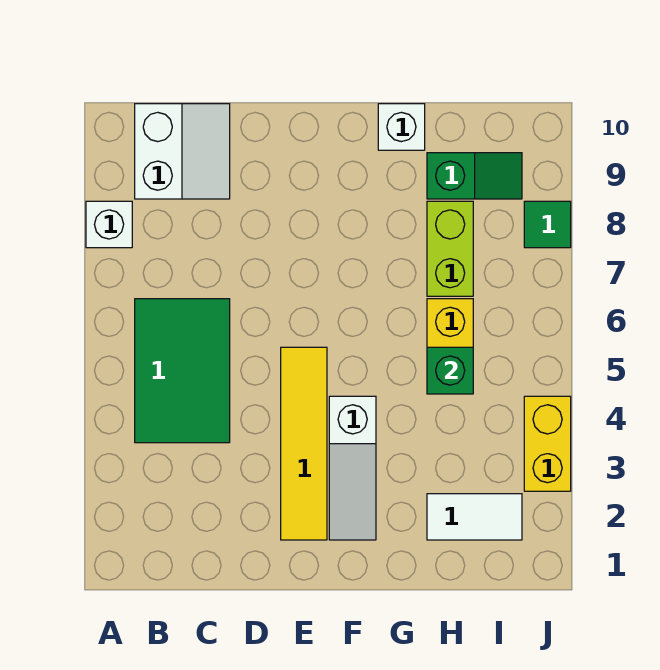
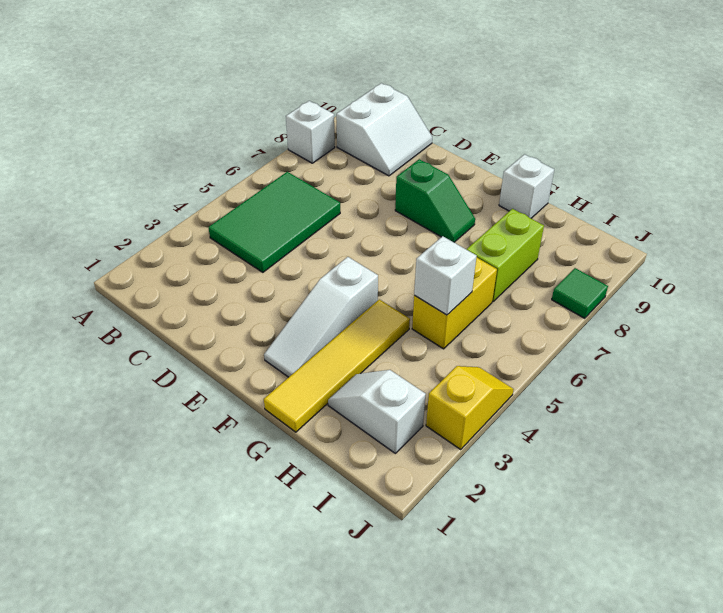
yellow 1x4 tile [281,347,327,540] -> yellow 1x4 tile moved to [264,299,410,432]
white 1x2 tile [427,494,522,540] -> white 1x2 slope [328,370,426,453]
green 1x1 brick [427,347,473,394] -> white 1x1 brick [414,236,477,315]
green 1x2 slope [427,153,522,199] -> green 1x2 slope moved to [395,159,475,242]
yellow 1x2 brick [524,396,571,491] -> yellow 1x2 slope [426,366,514,449]

